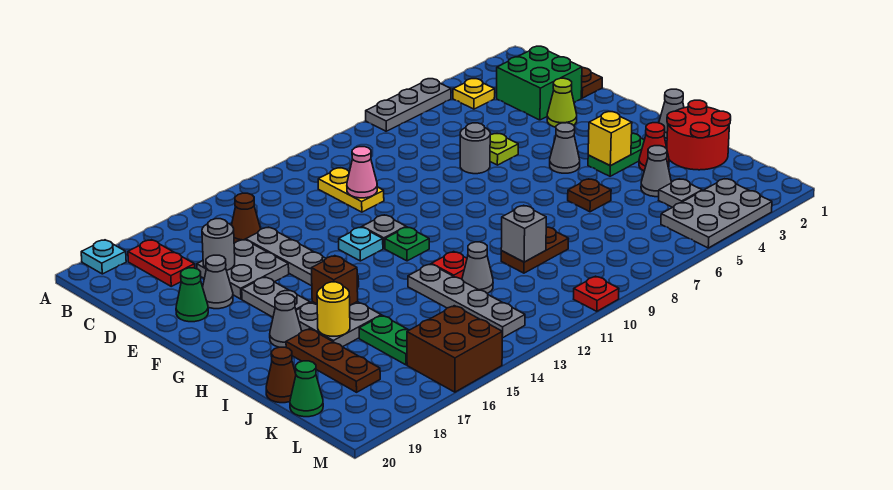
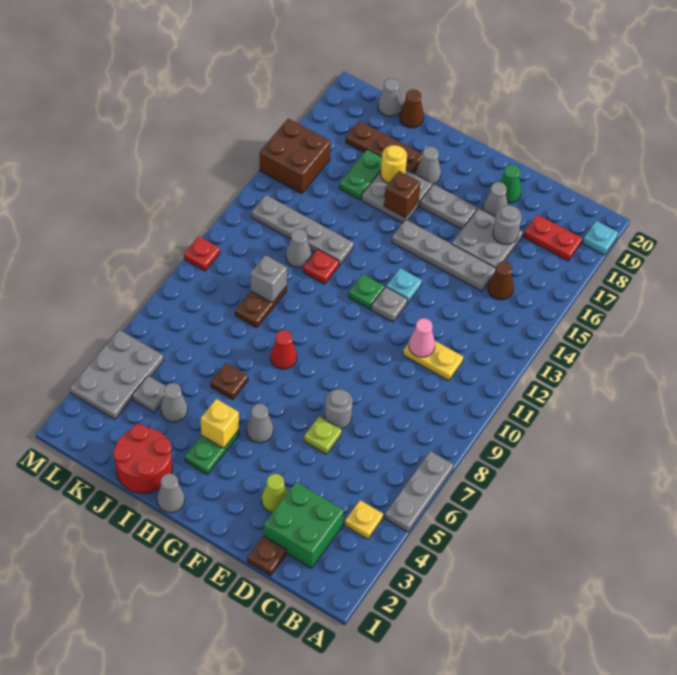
red 1x1 cone [639,123,669,171] -> red 1x1 cone moved to [271,330,297,369]
green 1x2 plate [359,315,409,365] -> green 1x2 plate turned to [339,149,382,200]
green 1x1 cone [290,361,323,417] -> grey 1x1 cone [378,78,402,116]

